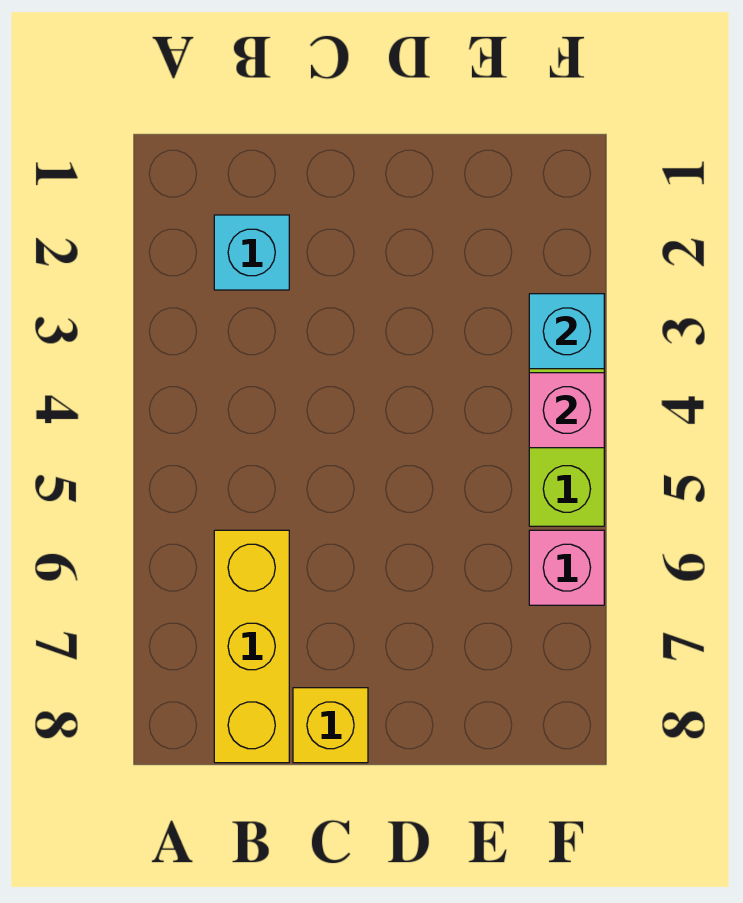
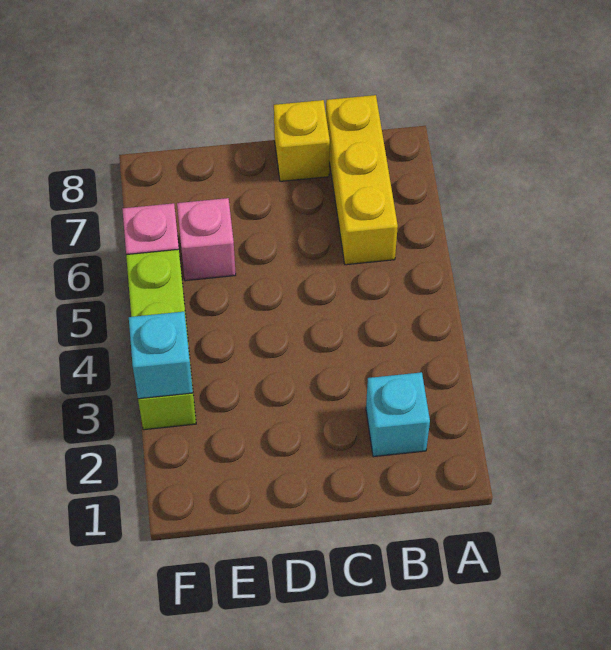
pink 1x1 brick [529,373,604,448] -> pink 1x1 brick moved to [177,198,236,281]

